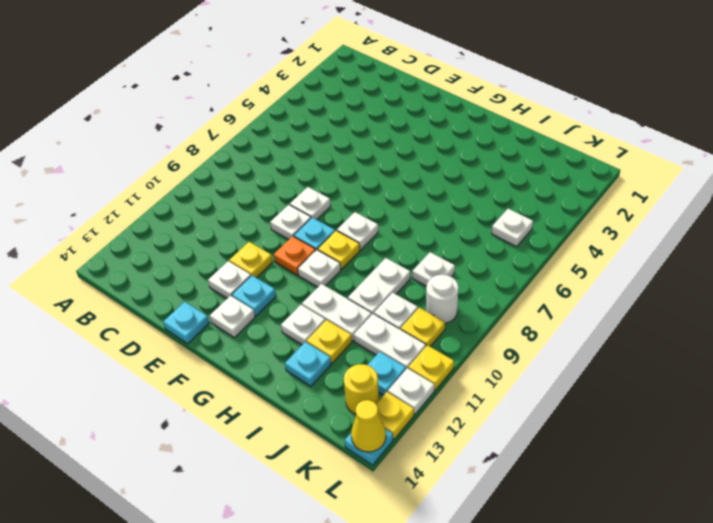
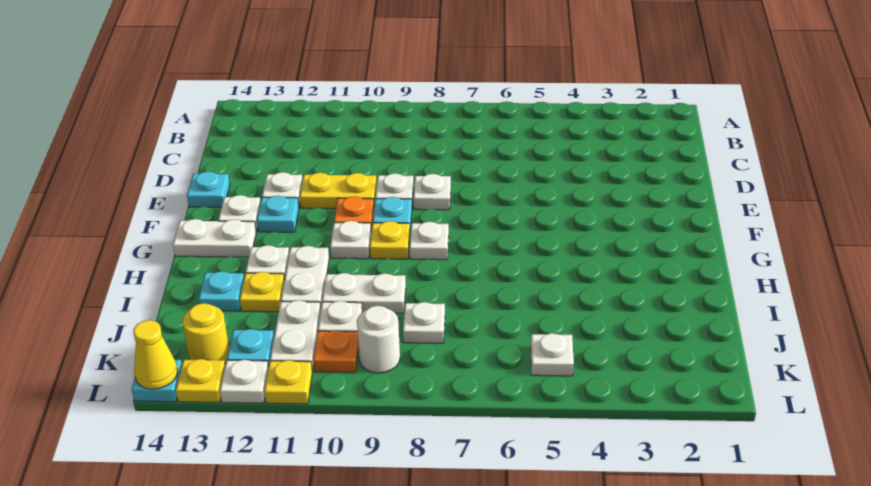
yellow 1x1 plate [229,242,273,278] -> yellow 1x2 plate [300,173,377,209]
none -> white 1x2 plate [173,219,256,257]
yellow 1x1 plate [401,308,445,346] -> orange 1x1 plate [313,330,359,373]

